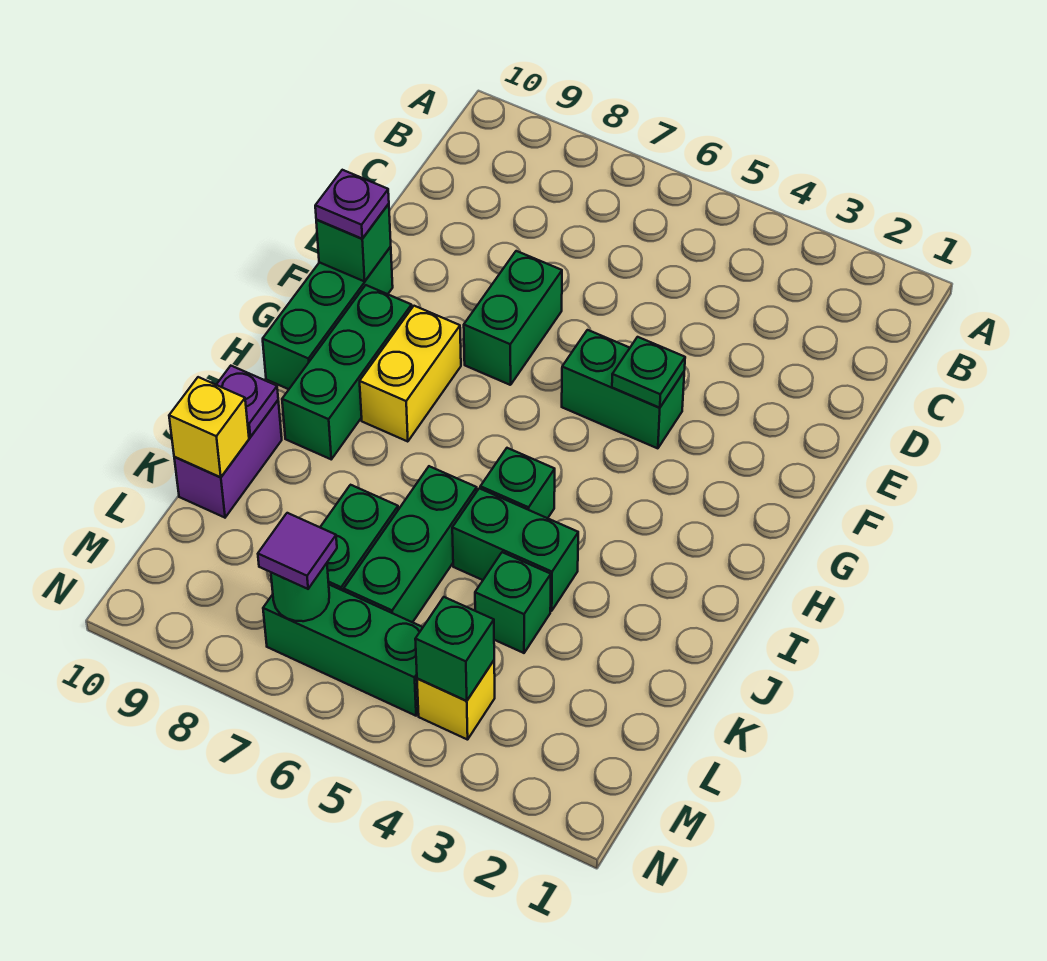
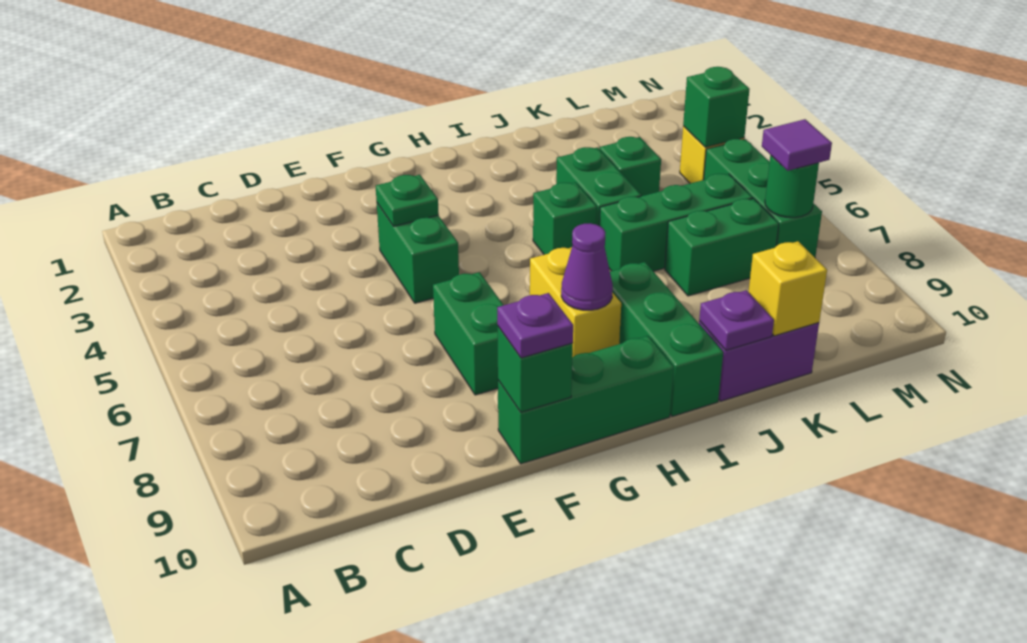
green 1x2 brick [464,251,562,385] -> green 1x2 brick turned to [433,272,503,395]
yellow 1x2 brick [360,306,461,442] -> yellow 1x2 brick turned to [530,247,621,357]
green 1x3 brick [282,285,412,459] -> green 1x3 brick turned to [610,262,723,416]
none -> purple 1x1 cone [561,223,613,310]

